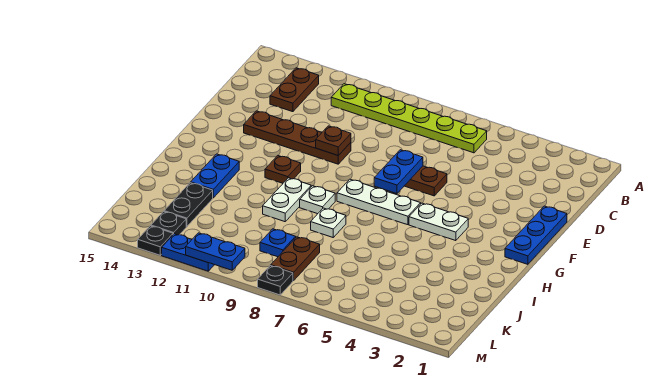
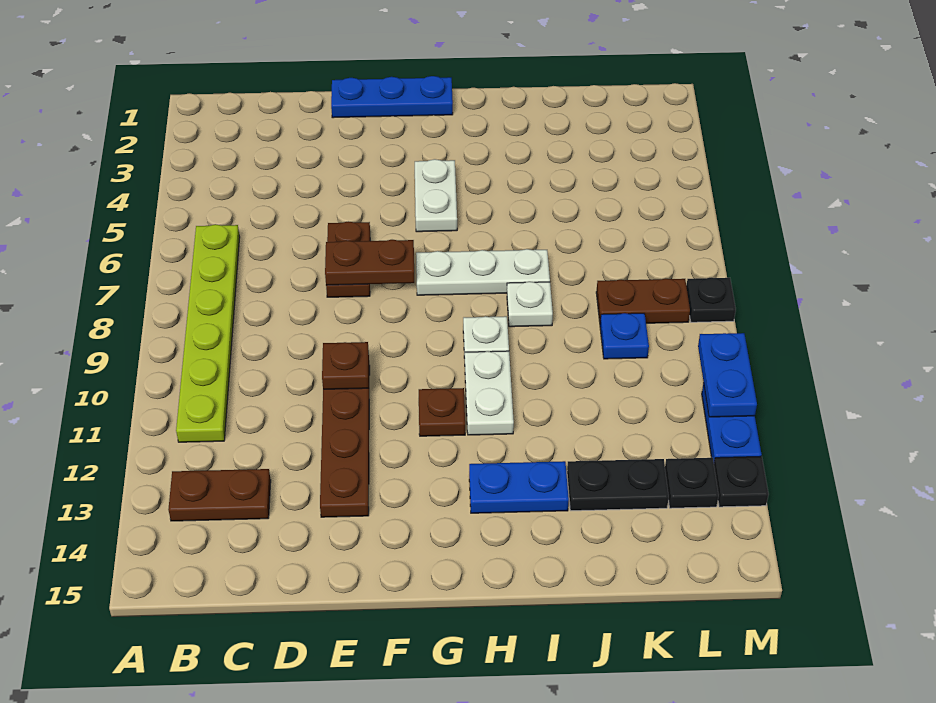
blue 1x2 plate [374,150,423,194] -> brown 1x2 plate [325,240,414,285]
white 1x3 plate [337,179,421,225] -> white 1x3 plate turned to [416,249,550,295]
white 1x2 plate [263,178,311,222] -> white 1x2 plate turned to [465,351,514,435]

